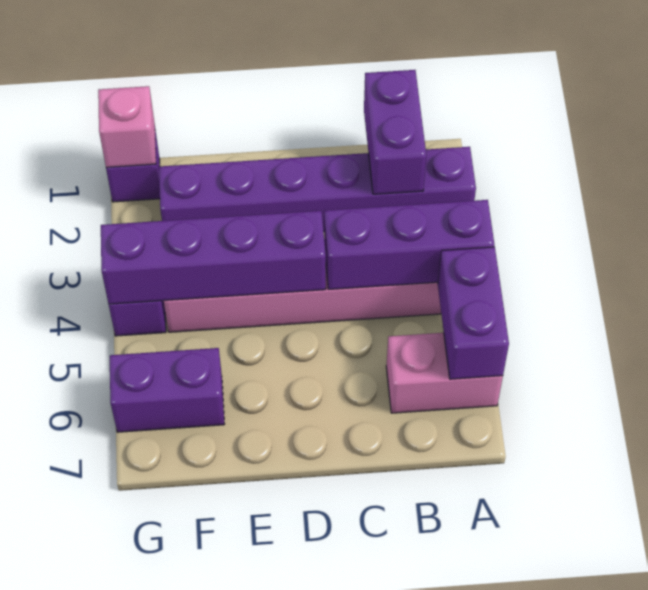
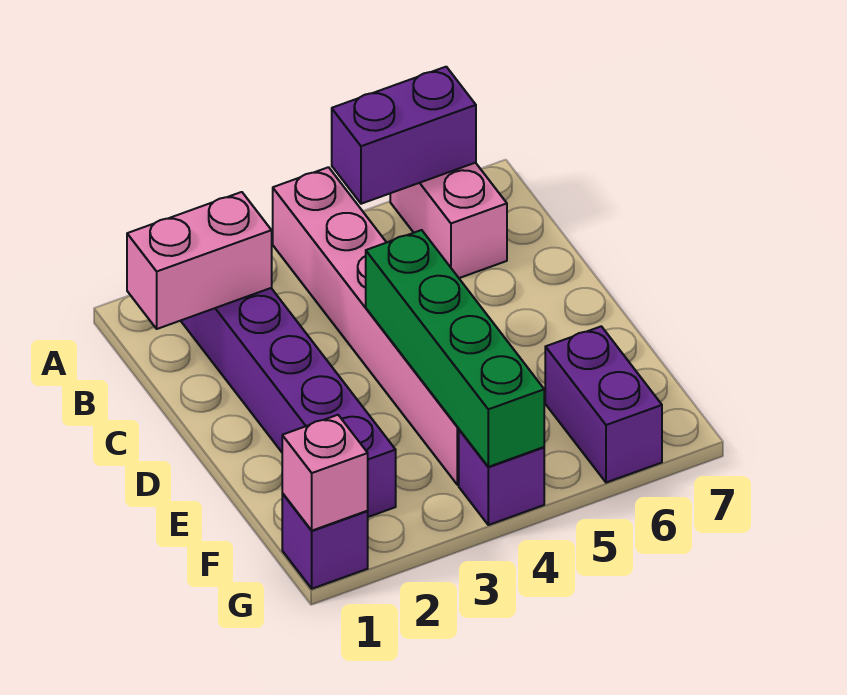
purple 1x3 brick [324,200,494,289] -> none
purple 1x2 brick [364,70,426,194] -> pink 1x2 brick [127,192,272,329]
purple 1x4 brick [101,211,326,304] -> green 1x4 brick [366,230,544,467]

